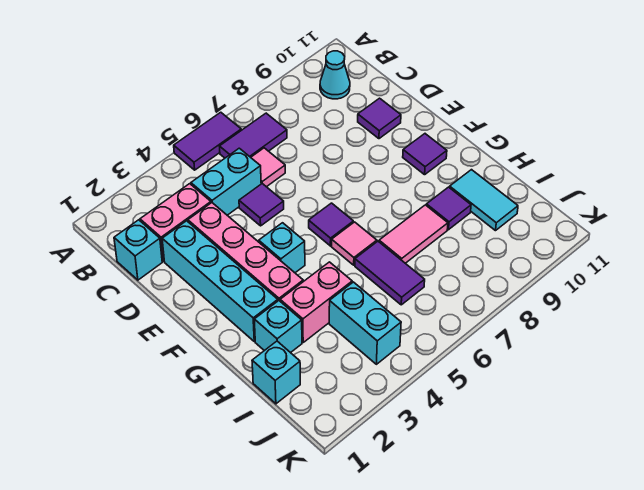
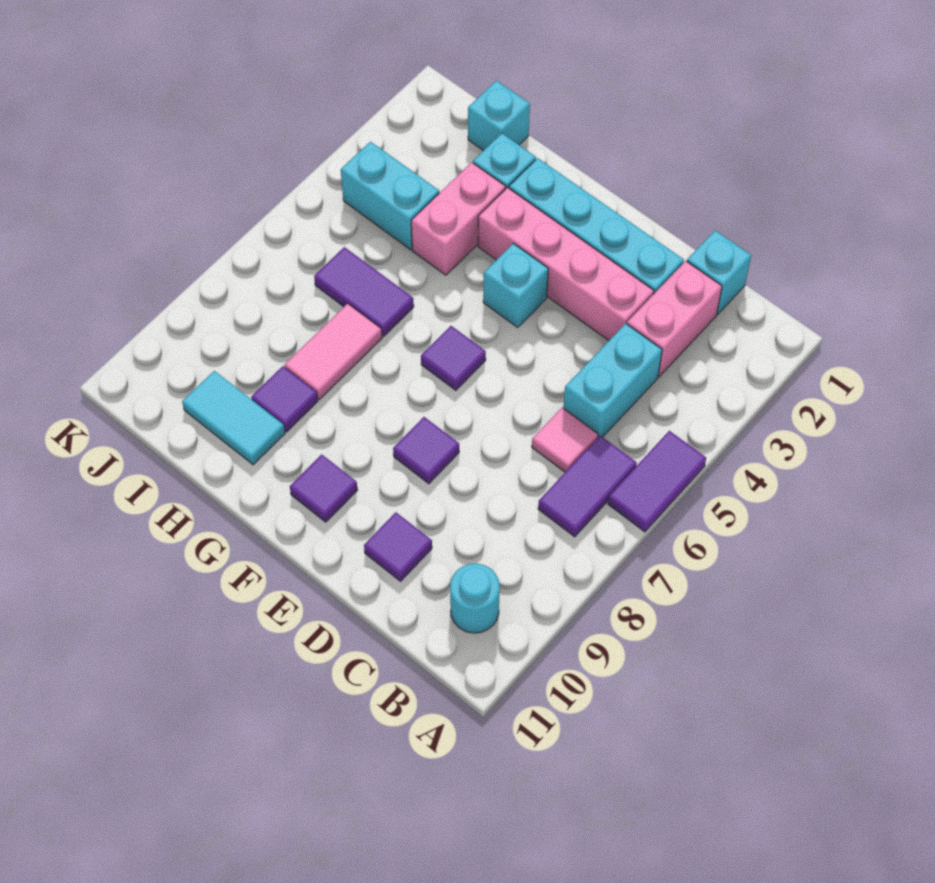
cyan 1x1 cone [320,51,350,99] -> cyan 1x1 round brick [450,563,500,633]
purple 1x1 tile [239,184,284,226] -> purple 1x1 tile moved to [393,417,459,484]
pink 1x1 tile [332,222,377,265] -> none

